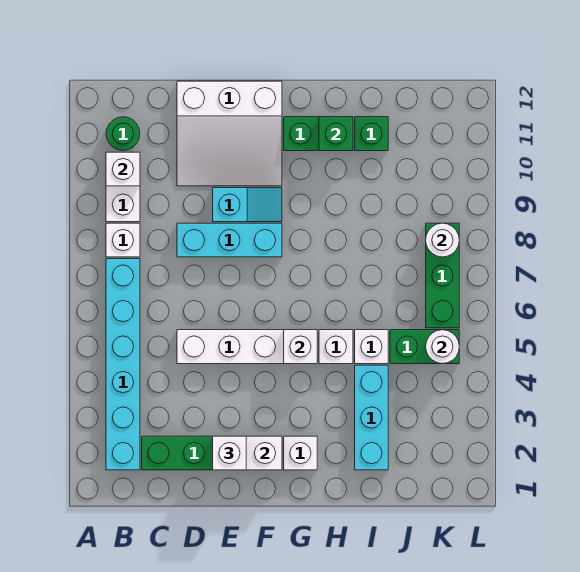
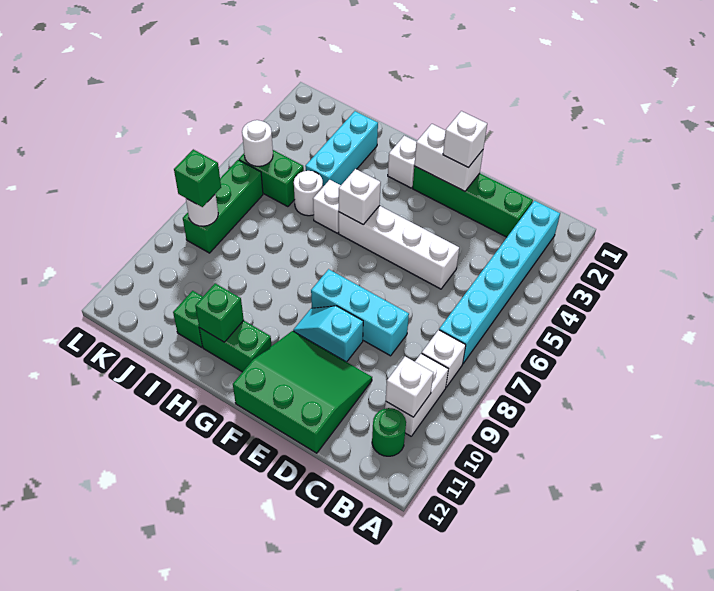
white 3x3 slope [177,81,282,186] -> green 3x3 slope [233,331,372,453]
white 1x1 brick [355,330,388,364] -> white 1x1 round brick [294,171,323,216]
none -> green 1x1 brick [174,149,221,207]

